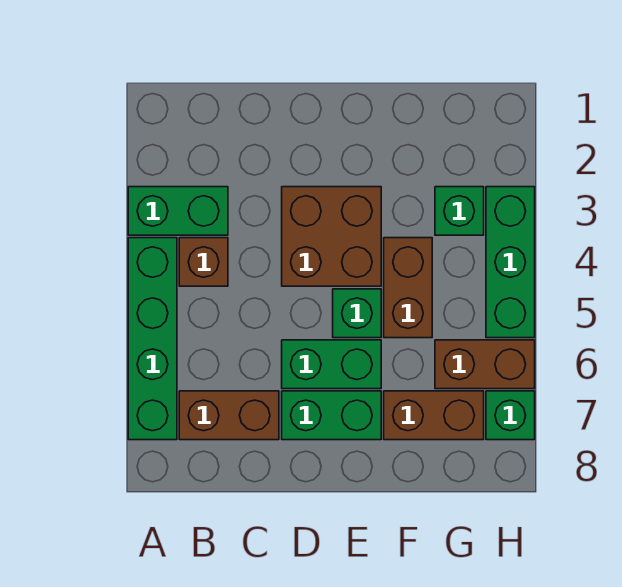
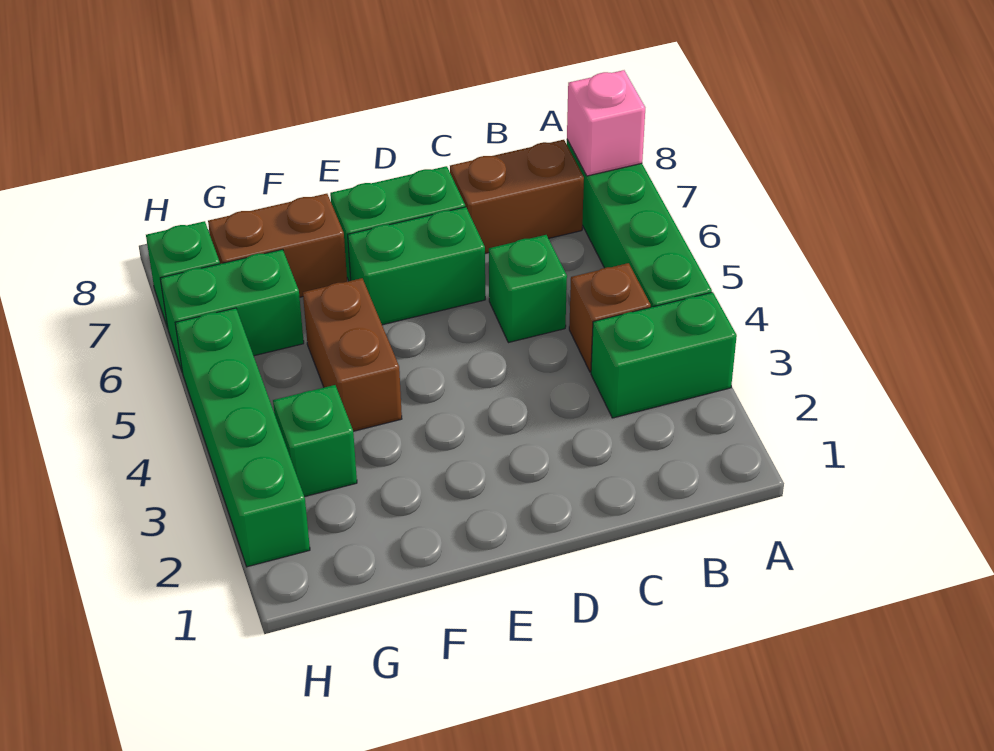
none -> pink 1x1 brick [567,70,645,176]
brown 2x2 brick [282,187,381,286] -> none
green 1x1 brick [333,289,381,338] -> green 1x1 brick moved to [489,235,567,343]
brown 1x2 brick [435,340,535,389] -> green 1x2 brick [160,249,304,373]
green 1x3 brick [486,187,535,338] -> green 1x4 brick [175,308,310,567]

